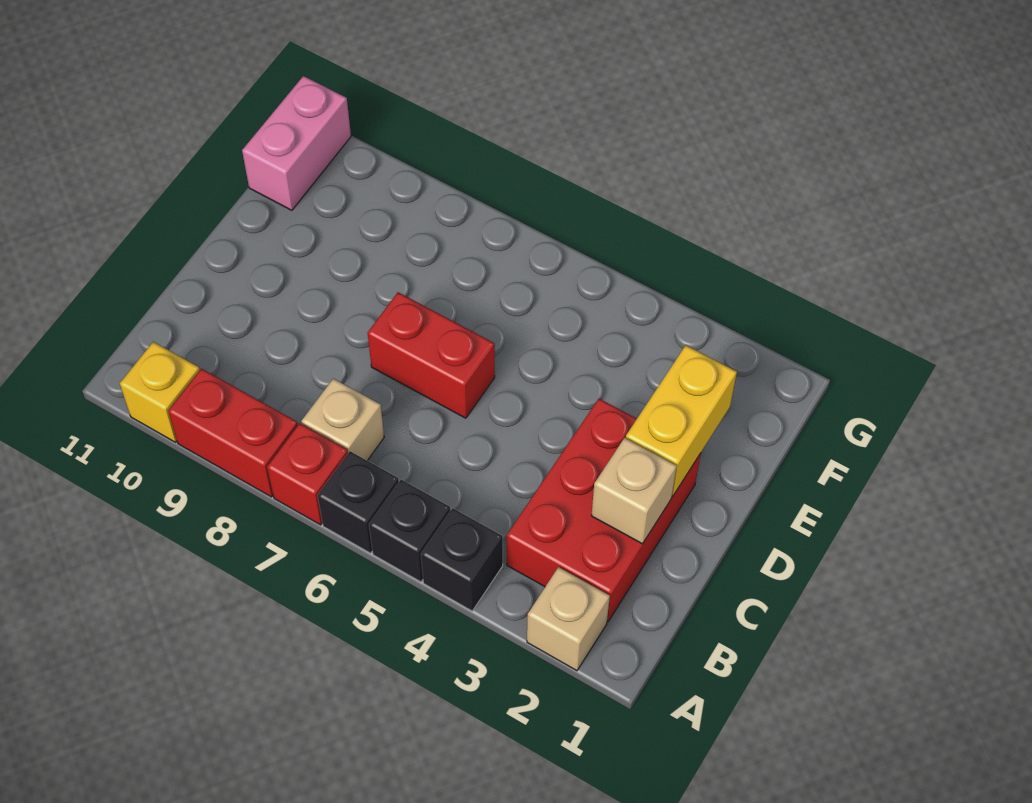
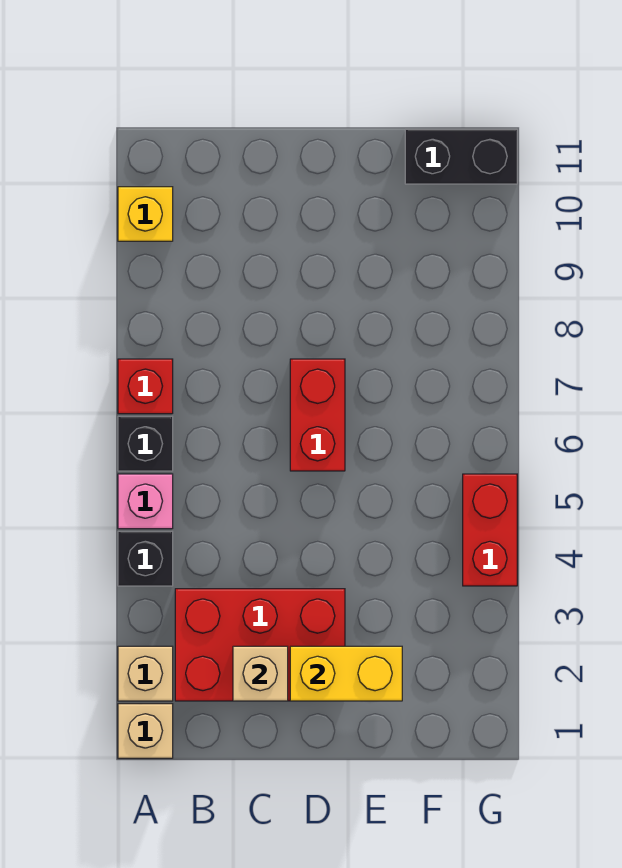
black 1x1 brick [369,480,450,582] -> pink 1x1 brick [118,474,173,529]
red 1x2 brick [168,369,298,497] -> red 1x2 brick moved to [463,474,517,586]
tan 1x1 brick [301,379,384,461] -> tan 1x1 brick moved to [118,704,173,758]
pink 1x2 brick [242,76,351,210] -> black 1x2 brick [405,129,517,184]

